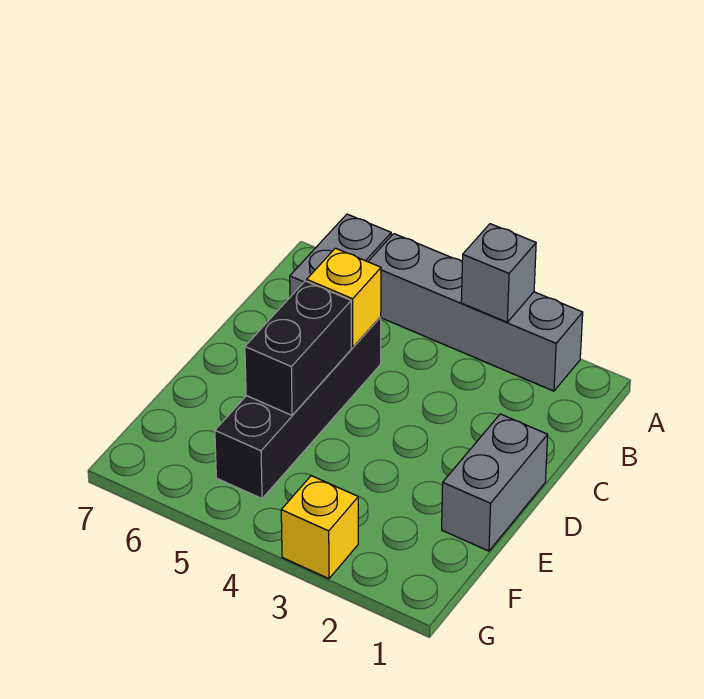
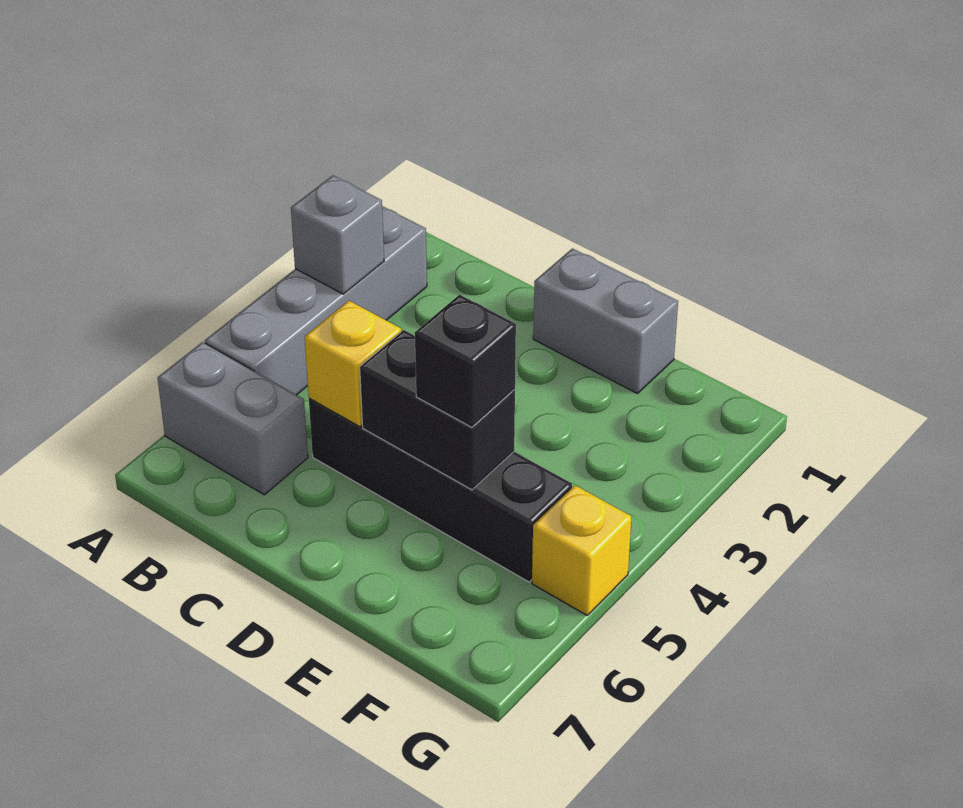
none -> black 1x1 brick [415,295,516,427]
yellow 1x1 brick [281,476,358,579] -> yellow 1x1 brick moved to [532,485,631,615]

